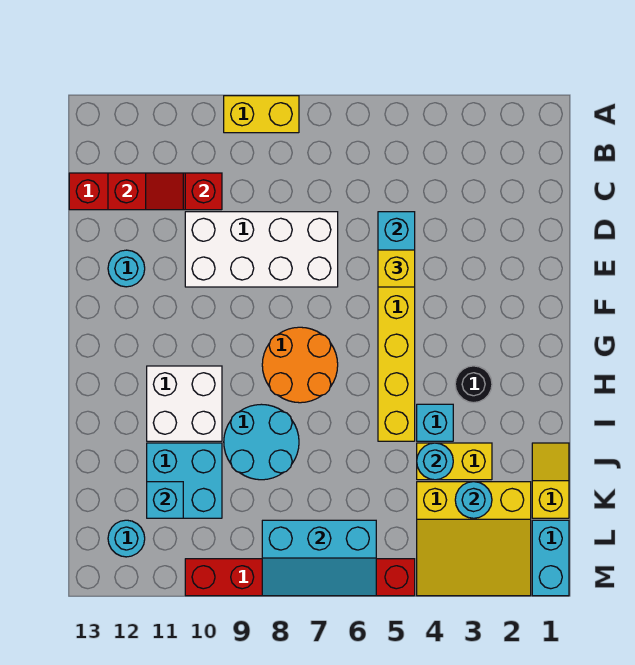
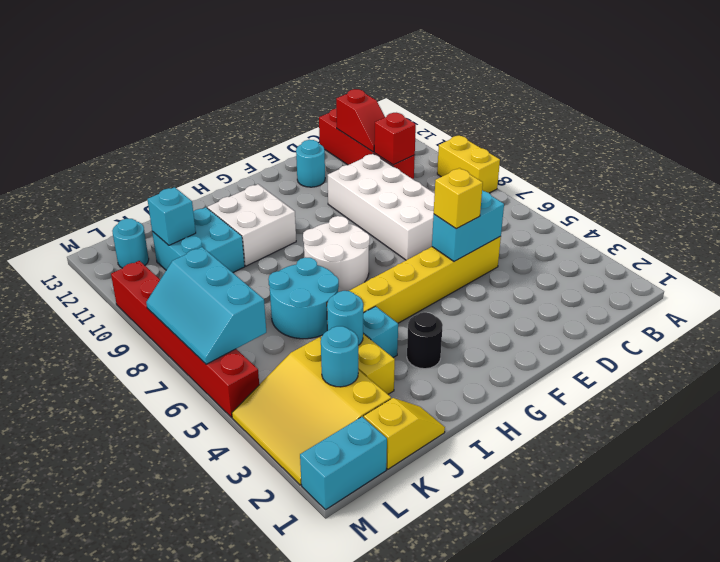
orange 2x2 round brick [262,327,338,403] -> white 2x2 round brick [303,216,370,292]
cyan 2x2 round brick [224,404,299,480] -> cyan 2x2 round brick moved to [268,257,339,339]

